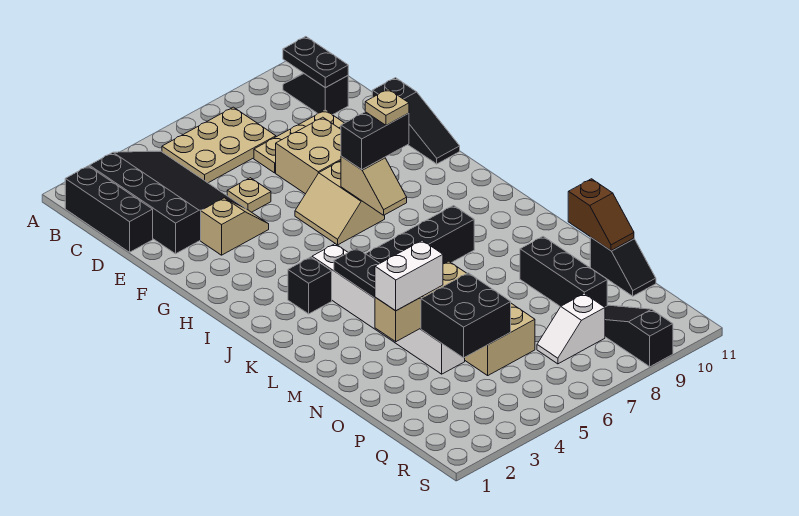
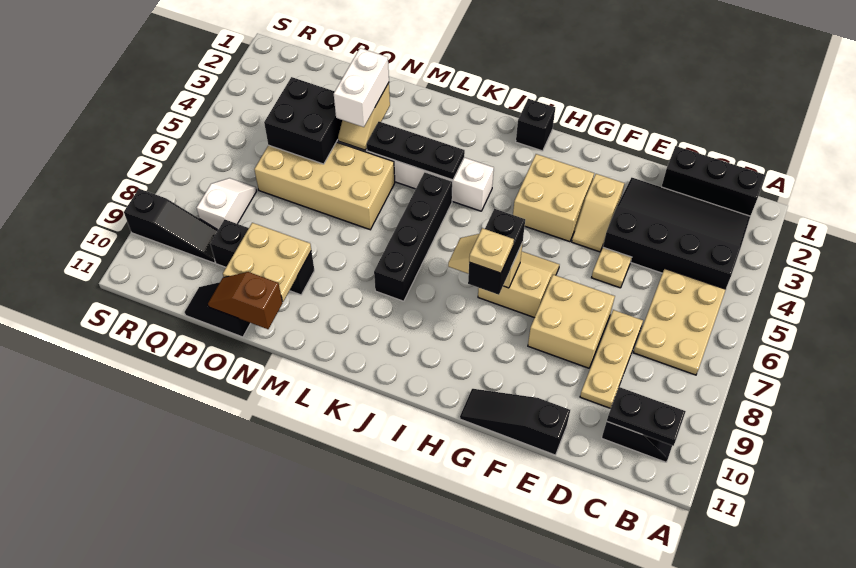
black 3x4 slope [89,151,244,254] -> black 3x4 slope turned to [603,178,750,289]
none -> tan 2x2 brick [513,154,594,242]
black 1x1 brick [288,257,332,314] -> black 1x1 brick moved to [516,99,555,151]
none -> tan 2x2 plate [223,223,311,302]

